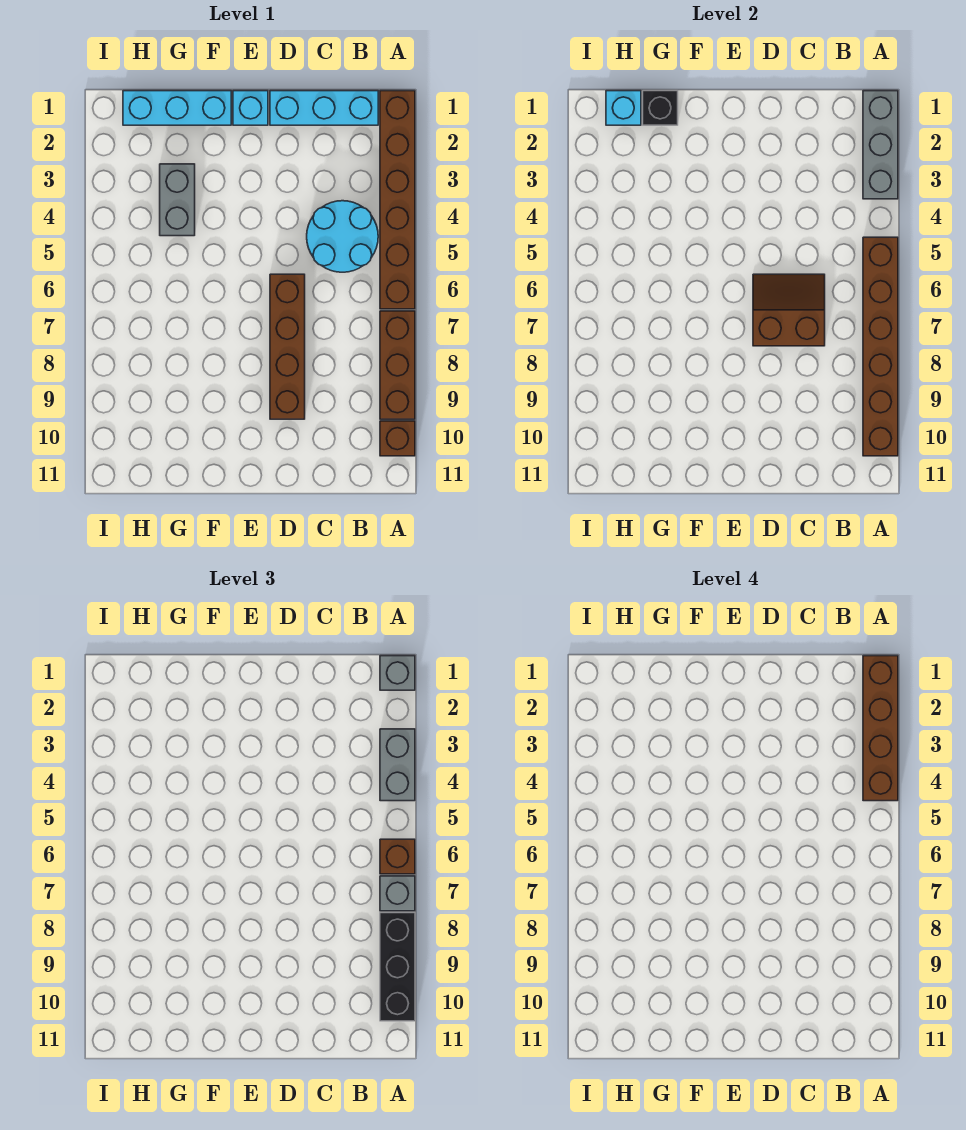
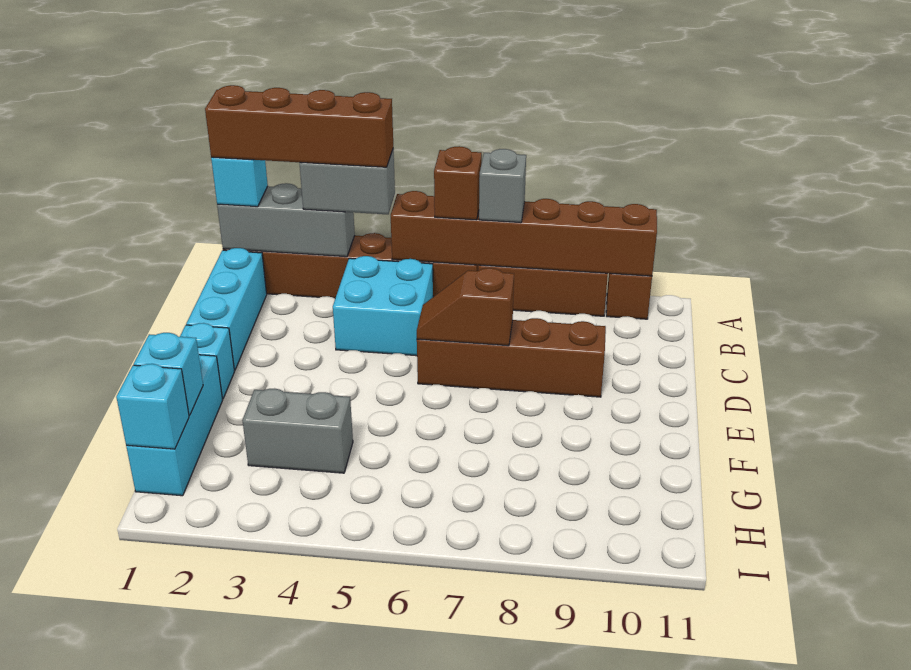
grey 1x1 brick [380,656,415,690] -> cyan 1x1 brick [211,157,268,207]
black 1x3 brick [380,913,415,1021] -> none
cyan 2x2 round brick [307,201,378,272] -> cyan 2x2 brick [333,256,433,356]
brown 2x2 slope [753,274,825,346] -> brown 1x2 slope [417,268,514,346]
black 1x1 brick [643,91,678,125] -> cyan 1x1 brick [134,333,203,415]

